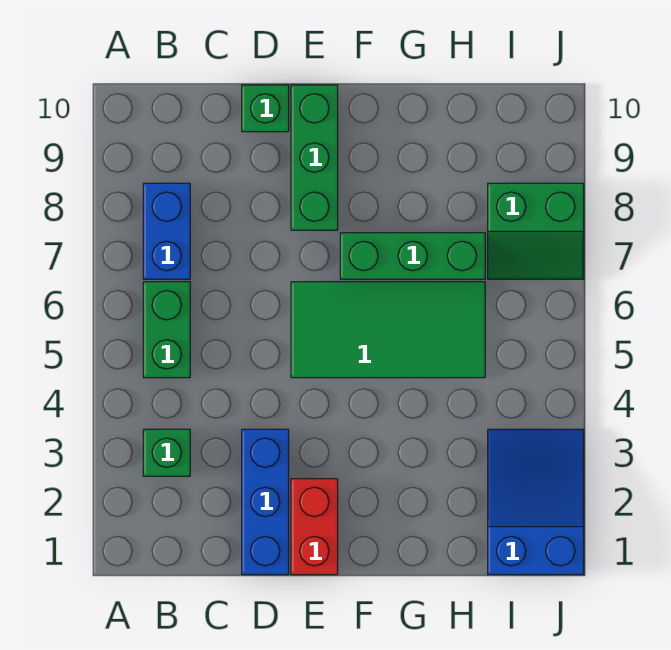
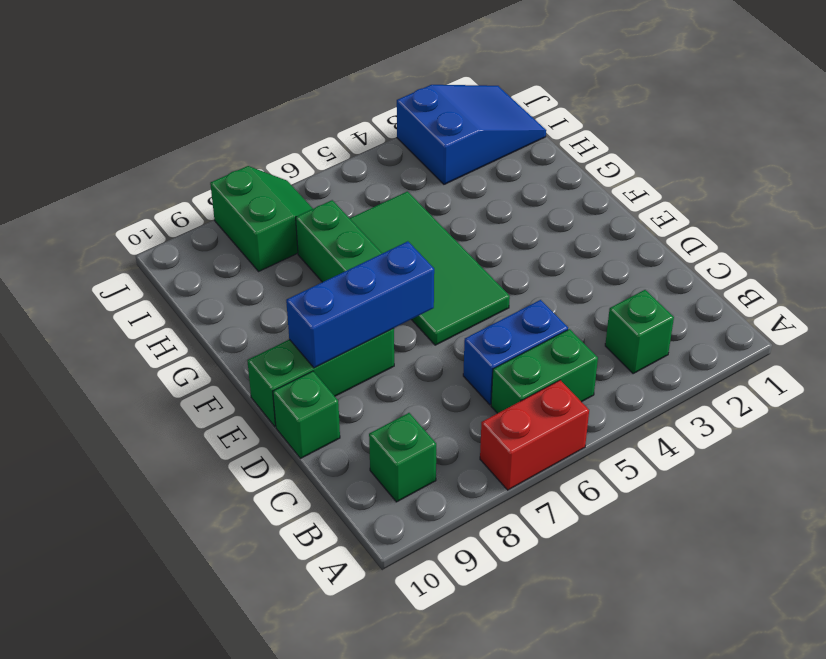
blue 1x2 brick [143,183,190,279] -> blue 1x2 brick moved to [463,300,568,405]
none -> green 1x1 brick [369,413,436,502]
blue 1x3 brick [242,429,289,575] -> blue 1x3 brick moved to [286,241,434,368]
red 1x2 brick [291,479,338,575] -> red 1x2 brick moved to [480,380,589,490]
blue 2x3 slope [488,429,584,575] -> blue 2x3 slope turned to [397,85,546,184]

